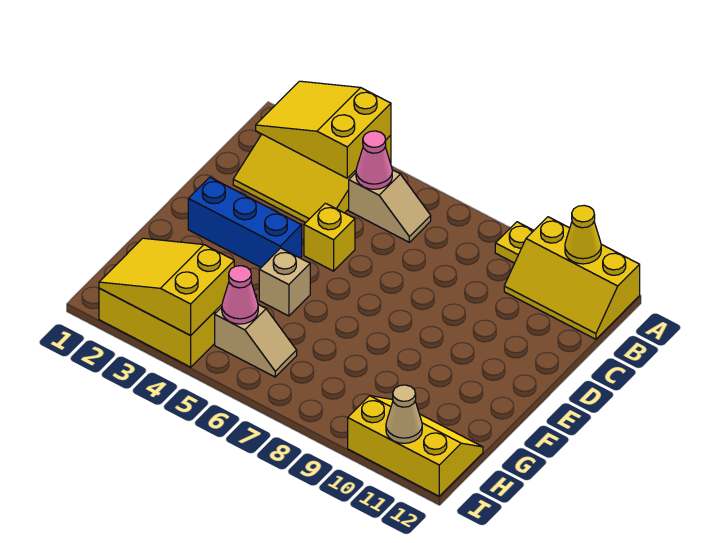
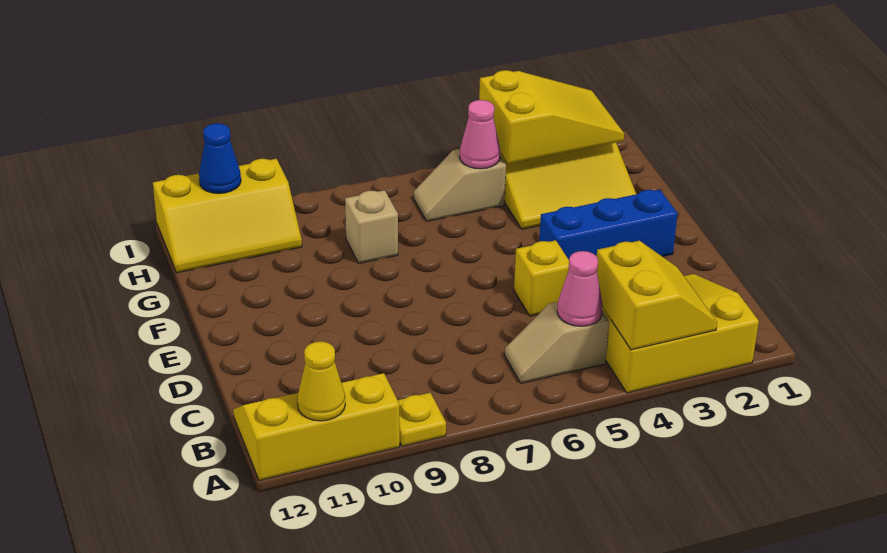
yellow 2x3 slope [256,81,391,178] -> yellow 2x2 slope [597,241,717,350]
tan 1x1 brick [259,248,310,316] -> tan 1x1 brick moved to [345,190,398,263]
tan 1x1 cone [386,385,422,443] -> blue 1x1 cone [199,123,241,193]

